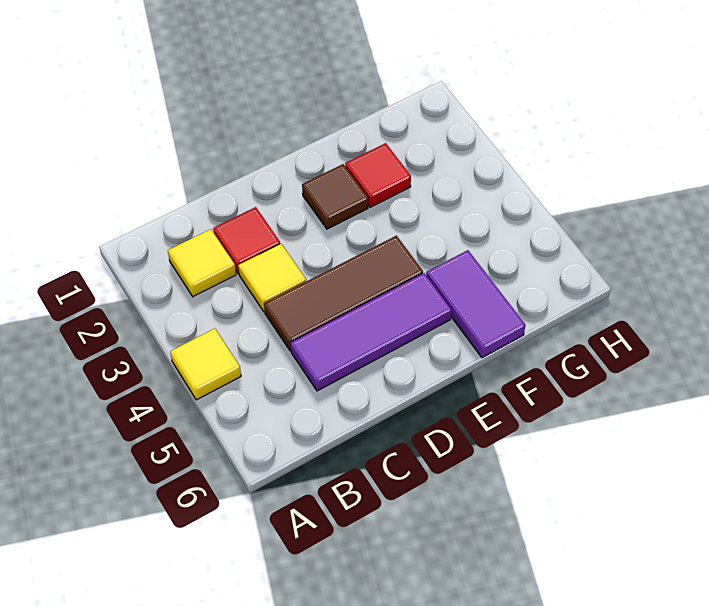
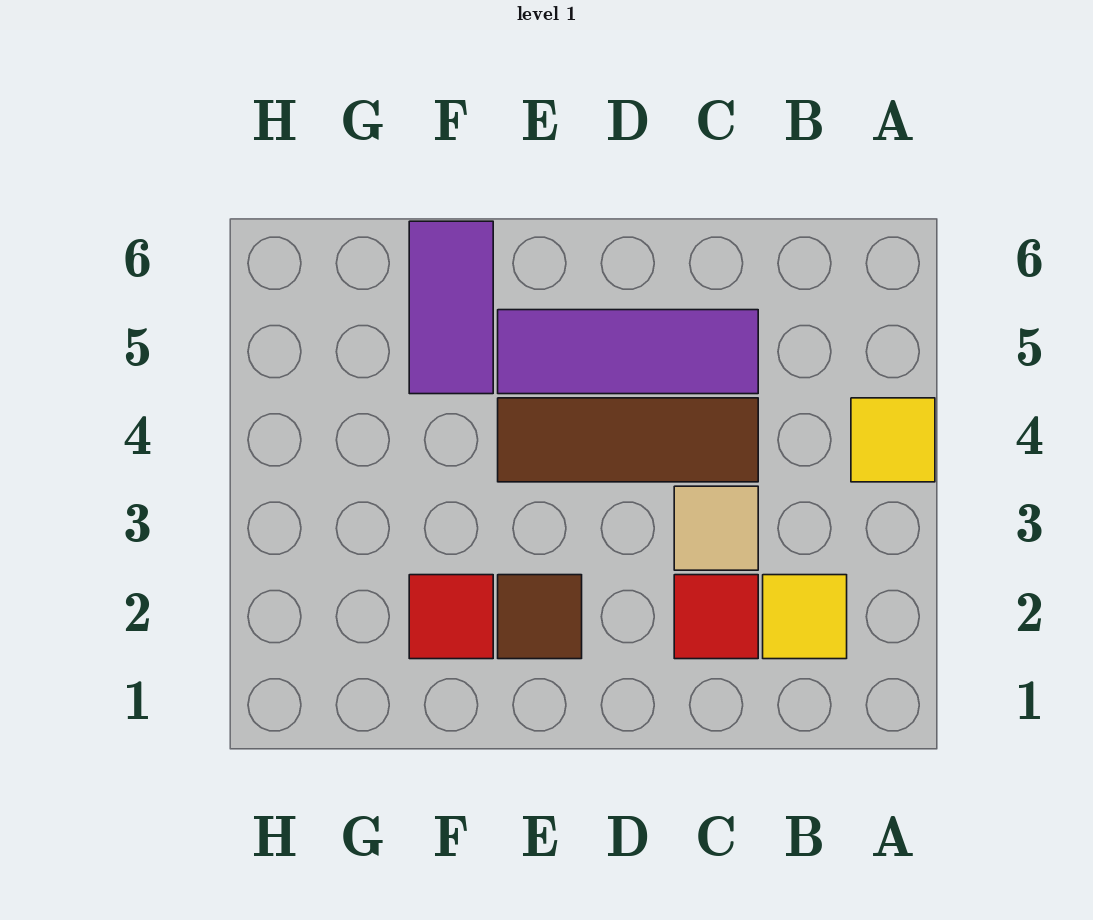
yellow 1x1 tile [238,244,306,312] -> tan 1x1 tile [674,486,758,570]

